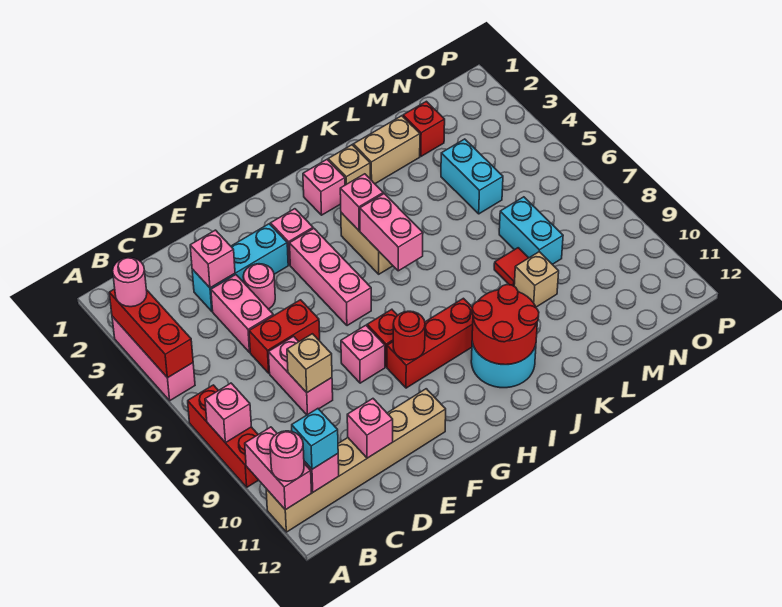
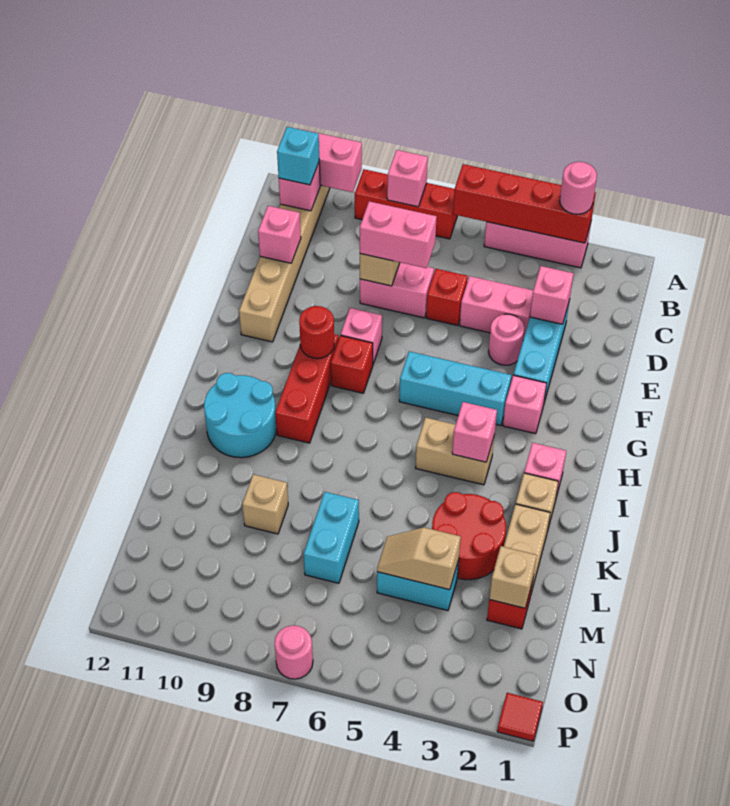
red 1x3 brick [109,289,193,378] -> red 1x4 brick [453,164,596,243]
pink 1x1 round brick [270,431,304,481] -> pink 1x1 round brick moved to [275,625,313,679]
red 1x2 brick [249,300,320,373] -> red 1x1 brick [426,269,468,326]
pink 1x3 brick [290,229,371,326] -> cyan 1x3 brick [399,351,511,426]
pink 1x2 brick [360,194,423,271] -> pink 1x2 brick moved to [360,201,437,268]
red 2x2 round brick [472,285,539,365] -> red 2x2 round brick moved to [432,492,506,580]
red 1x1 tile [494,248,528,286] -> red 1x1 tile moved to [497,693,543,741]
none -> tan 1x1 brick [489,546,537,608]
none -> tan 1x2 slope [377,527,461,590]
cyan 1x2 brick [499,197,563,264] -> cyan 1x2 brick turned to [304,492,359,583]

